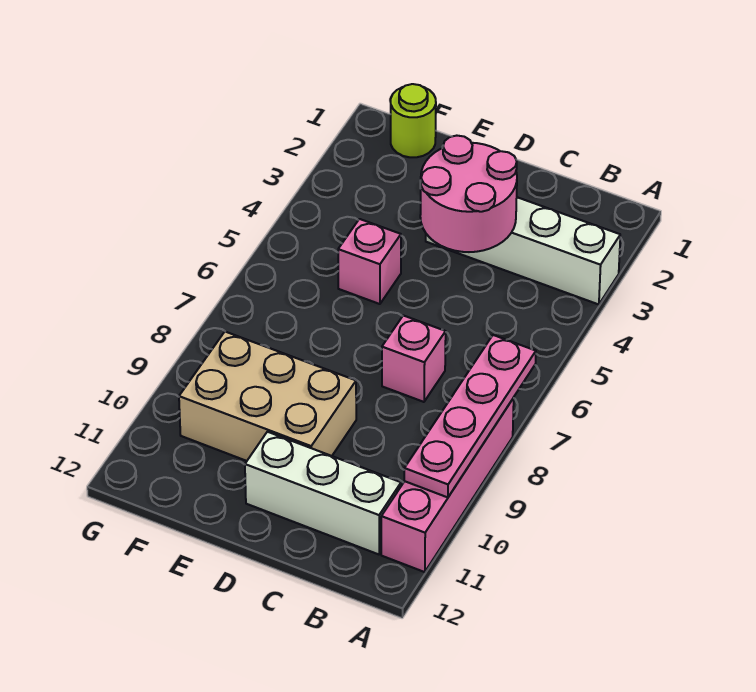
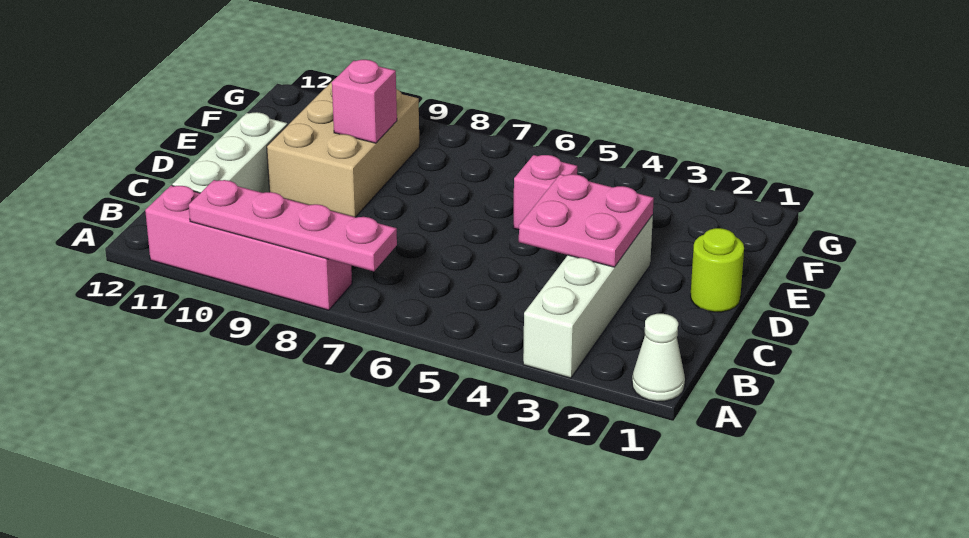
none -> white 1x1 cone [632,314,685,401]
pink 2x2 round brick [420,136,517,252] -> pink 2x2 plate [519,174,654,267]
pink 1x1 brick [382,315,446,402] -> pink 1x1 brick moved to [332,60,397,143]
lime 1x1 round brick [391,84,436,157] -> lime 1x1 round brick moved to [690,228,744,312]

